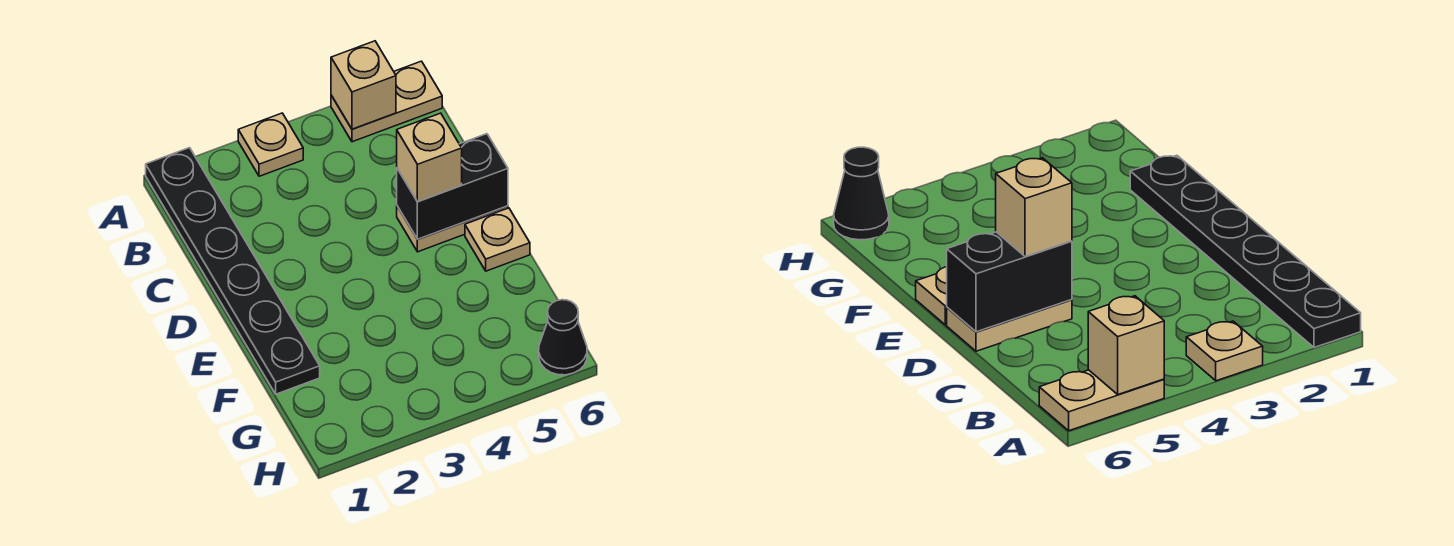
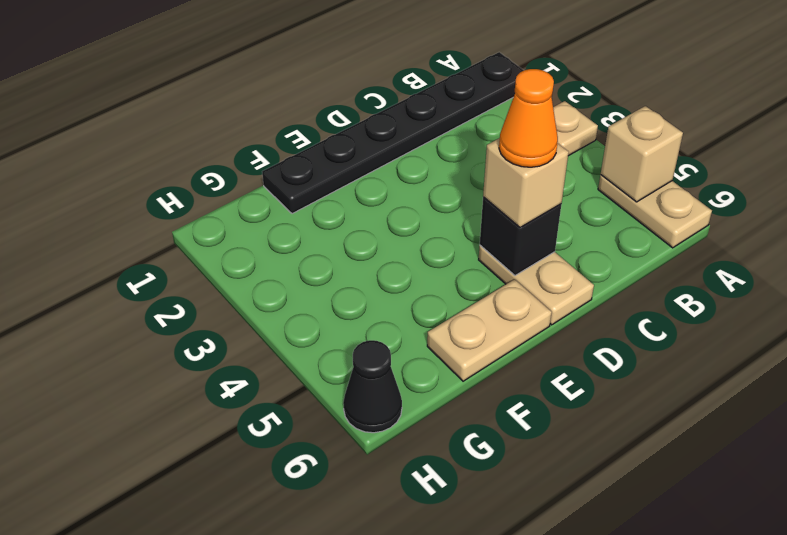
black 1x2 brick [397,134,508,239] -> black 1x1 brick [480,197,561,275]
none -> orange 1x1 cone [499,69,558,167]
tan 1x1 plate [465,208,530,271] -> tan 1x2 plate [427,279,552,381]

